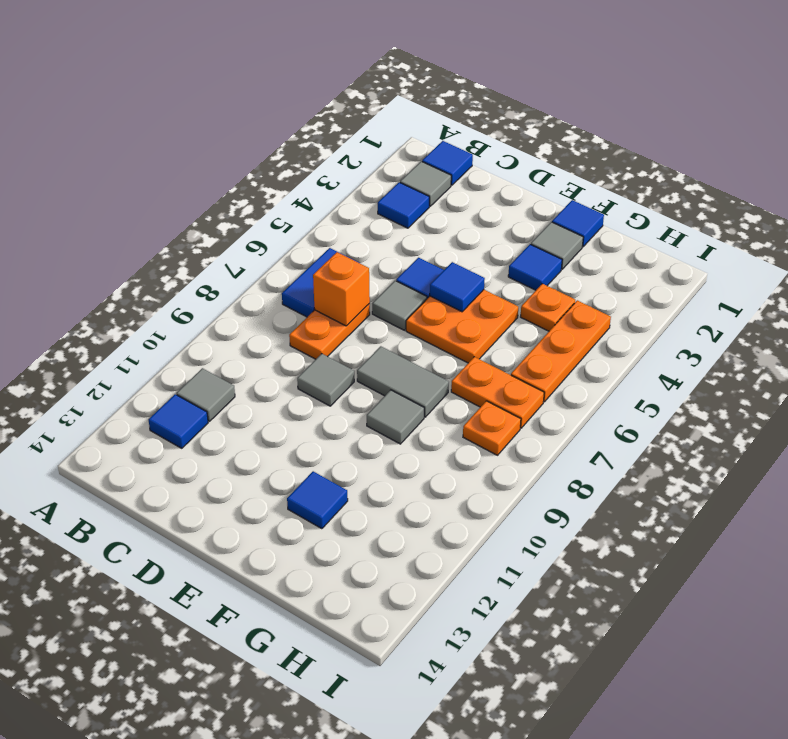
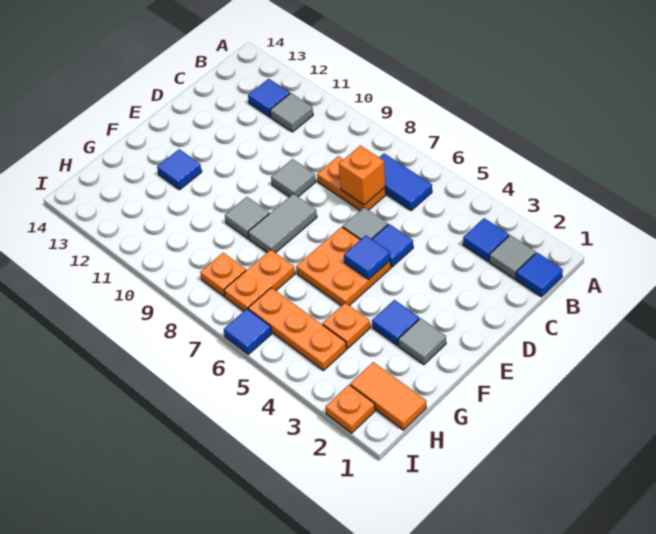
blue 1x1 tile [552,200,604,247] -> blue 1x1 tile moved to [224,309,272,354]
none -> orange 1x2 tile [350,362,426,430]
none -> orange 1x1 plate [326,385,375,433]

